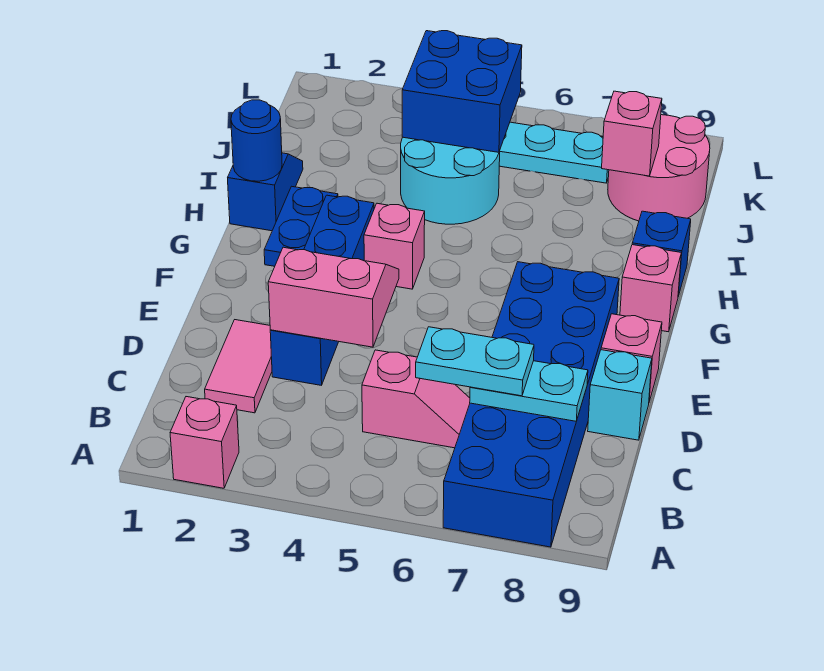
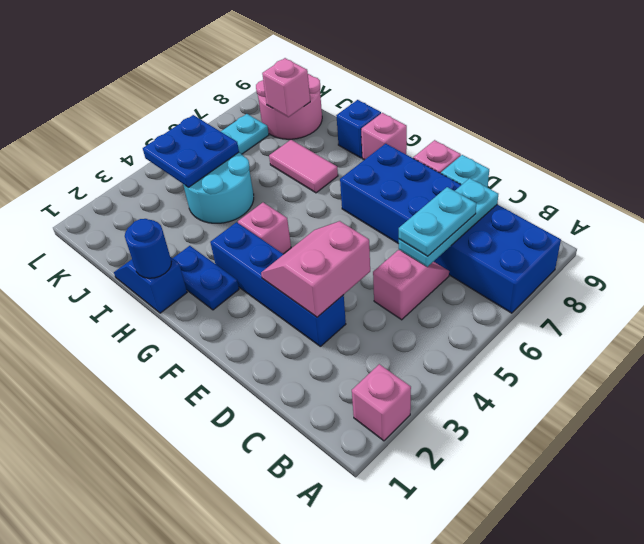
pink 1x2 tile [205,320,272,413] -> pink 1x2 tile moved to [269,140,338,193]
cyan 1x2 plate [470,361,588,421] -> cyan 1x3 plate [399,178,498,267]
blue 2x2 brick [402,31,522,152] -> blue 2x2 plate [143,115,239,187]

